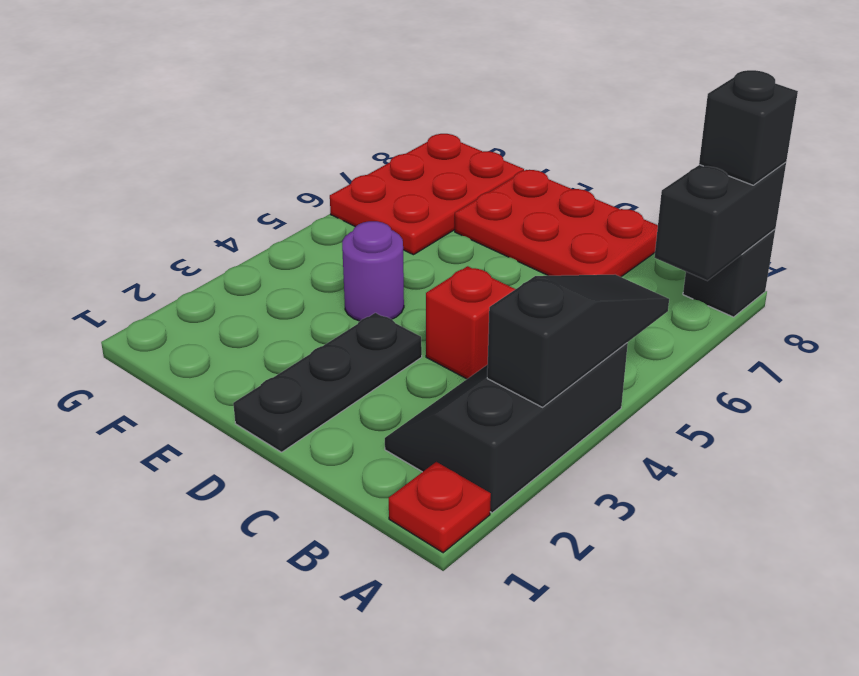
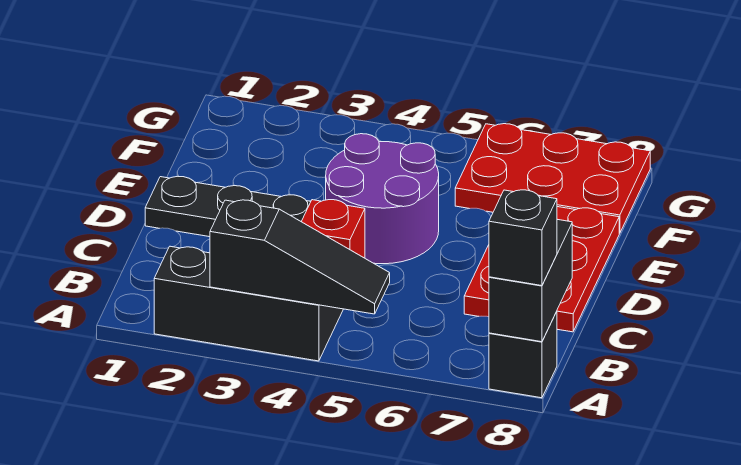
red 1x1 plate [389,462,491,553] -> none
black 1x2 brick [654,162,786,281] -> black 1x2 brick turned to [489,219,572,342]
purple 1x1 round brick [342,221,404,321] -> purple 2x2 round brick [326,134,439,264]

